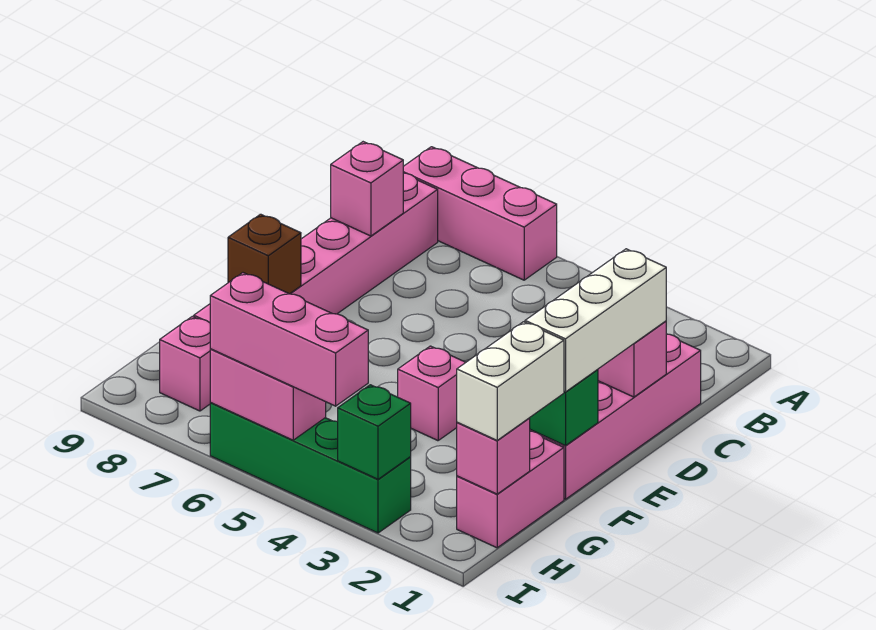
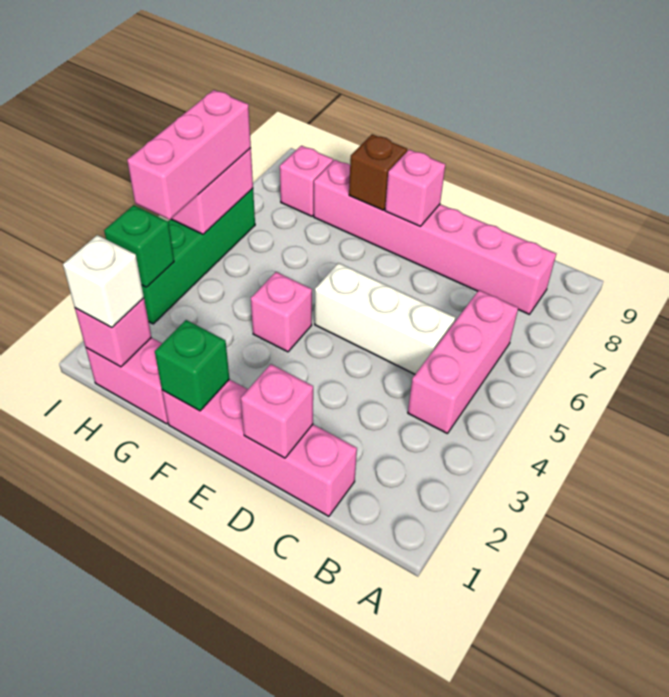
pink 1x3 brick [403,147,557,280] -> pink 1x3 brick moved to [408,290,518,434]
pink 1x1 brick [331,142,403,236] -> pink 1x1 brick moved to [385,149,445,226]
white 1x3 brick [525,249,666,392] -> white 1x3 brick moved to [315,263,455,374]
white 1x2 brick [457,322,564,440] -> white 1x1 brick [63,235,144,327]

